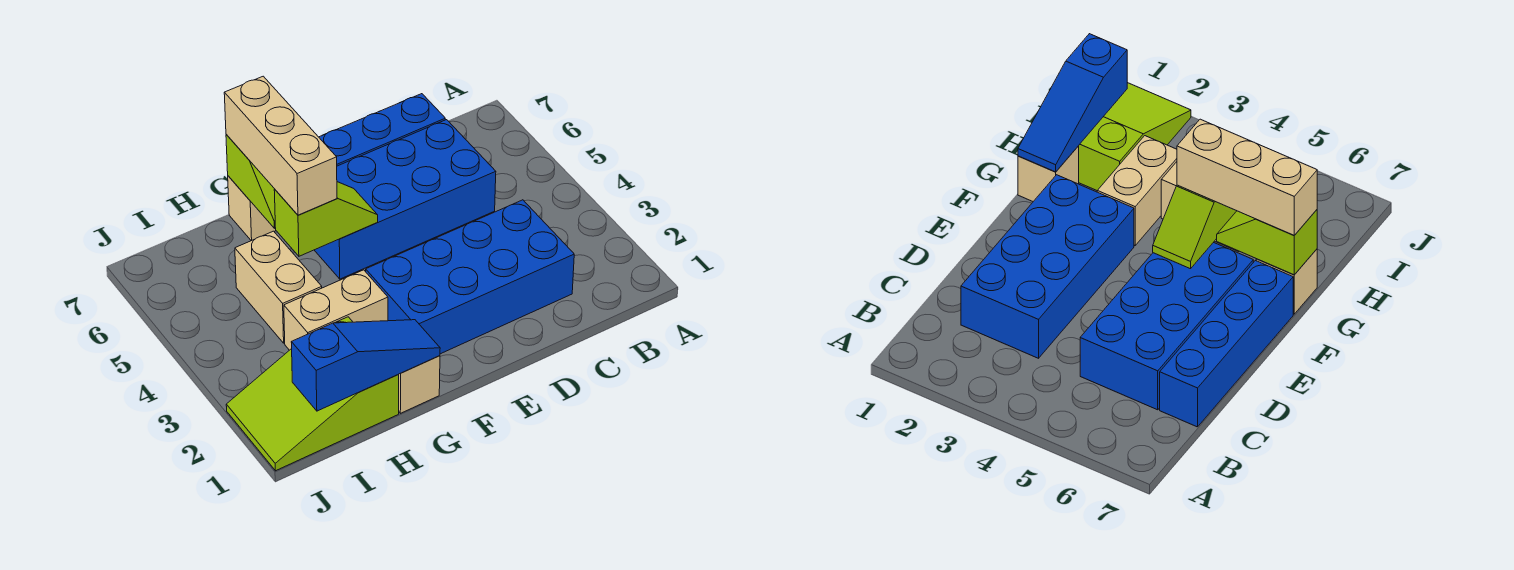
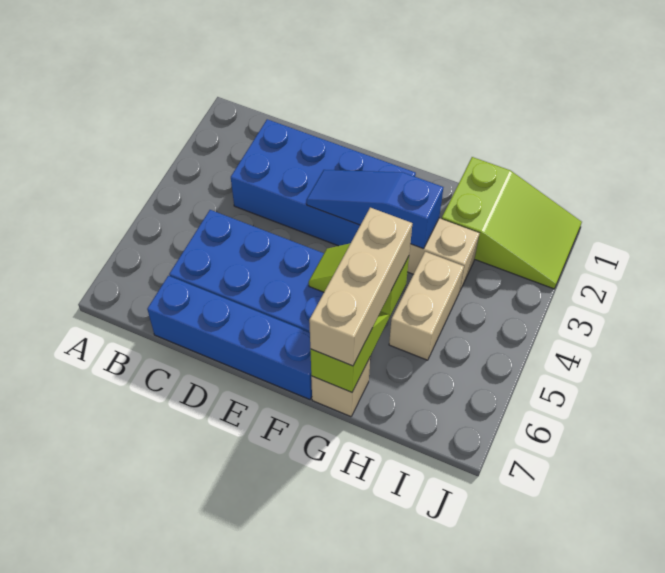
tan 1x1 brick [398,356,440,413] -> none
blue 1x3 slope [291,320,440,411] -> blue 1x3 slope moved to [306,170,443,249]

